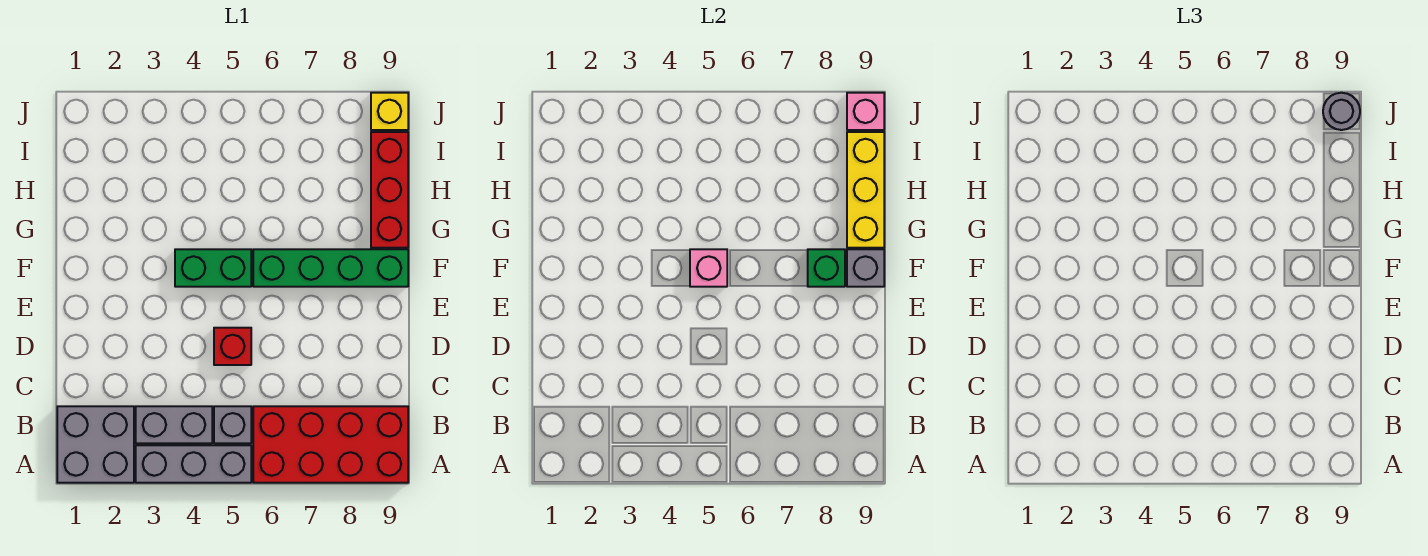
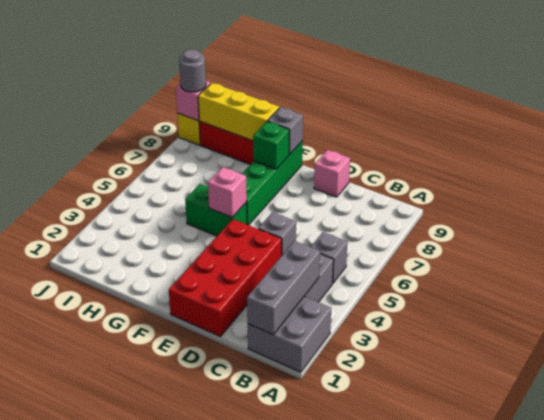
grey 1x3 brick [136,445,251,483] -> grey 1x3 brick moved to [247,241,320,335]
red 2x4 brick [253,406,408,483] -> red 2x4 brick moved to [169,219,282,336]
red 1x1 brick [214,328,251,365] -> grey 1x1 brick [258,212,296,255]
none -> pink 1x1 brick [314,150,350,197]
green 1x2 brick [175,249,251,287] -> green 1x2 brick turned to [185,184,247,236]

